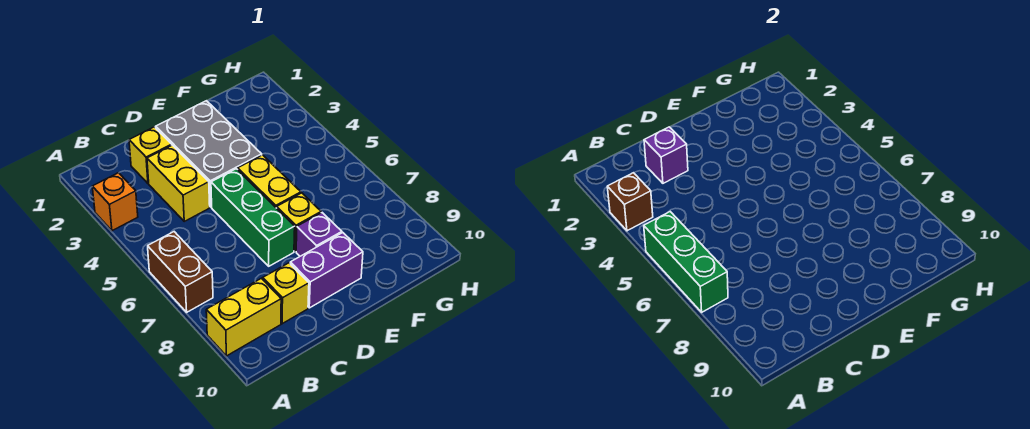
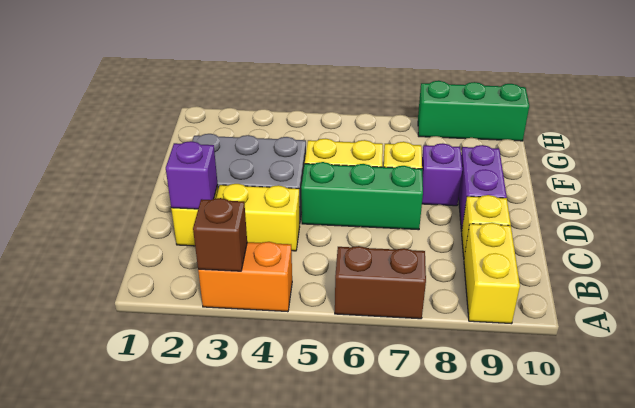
orange 1x1 brick [92,173,138,231] -> orange 1x2 brick [198,242,292,312]
green 1x3 brick [644,212,728,312] -> green 1x3 brick moved to [418,81,529,141]

